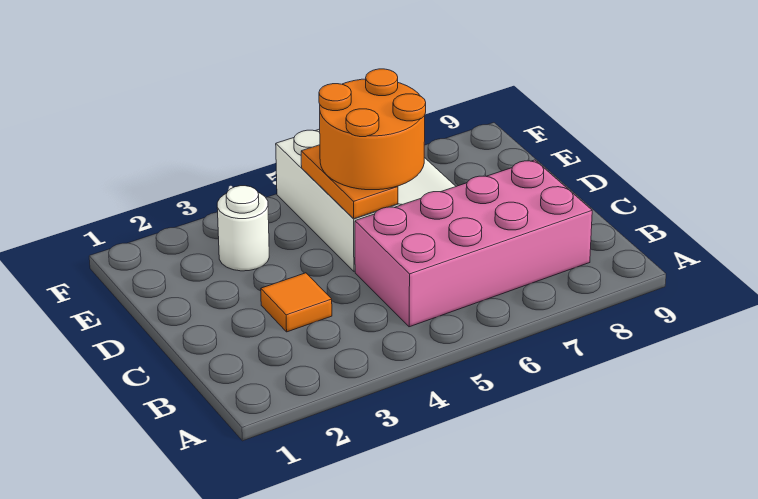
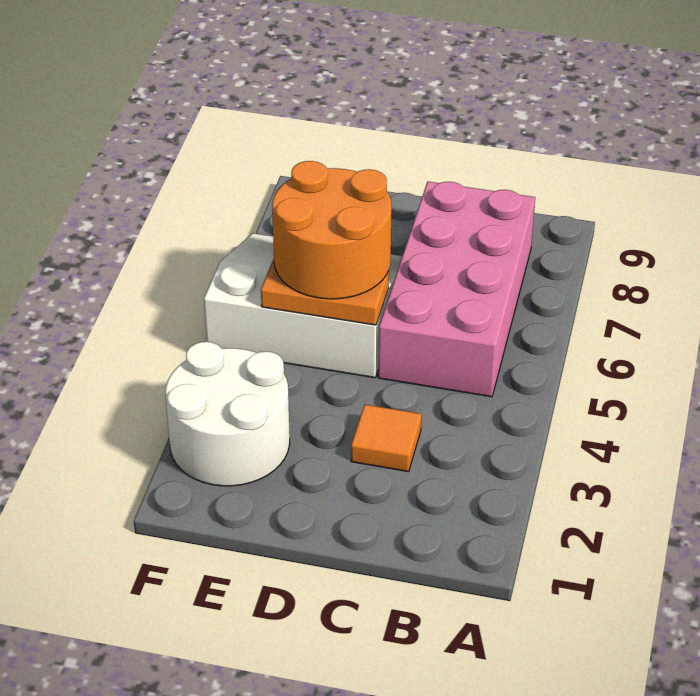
white 1x1 round brick [217,186,269,271] -> white 2x2 round brick [165,342,290,486]

